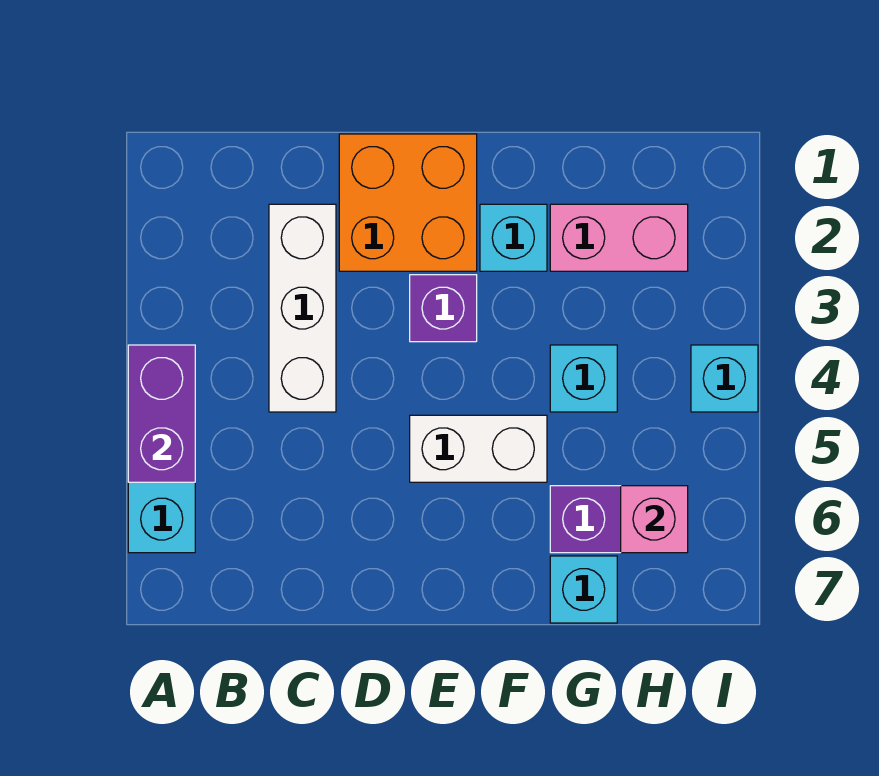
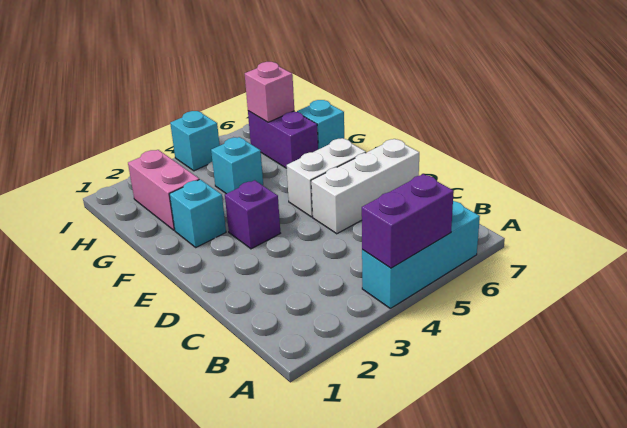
white 1x3 brick [269,204,336,412] -> white 1x3 brick moved to [311,139,419,234]
orange 2x2 brick [339,134,477,271] -> none
white 1x2 brick [410,415,547,482] -> white 1x2 brick turned to [287,138,366,217]

